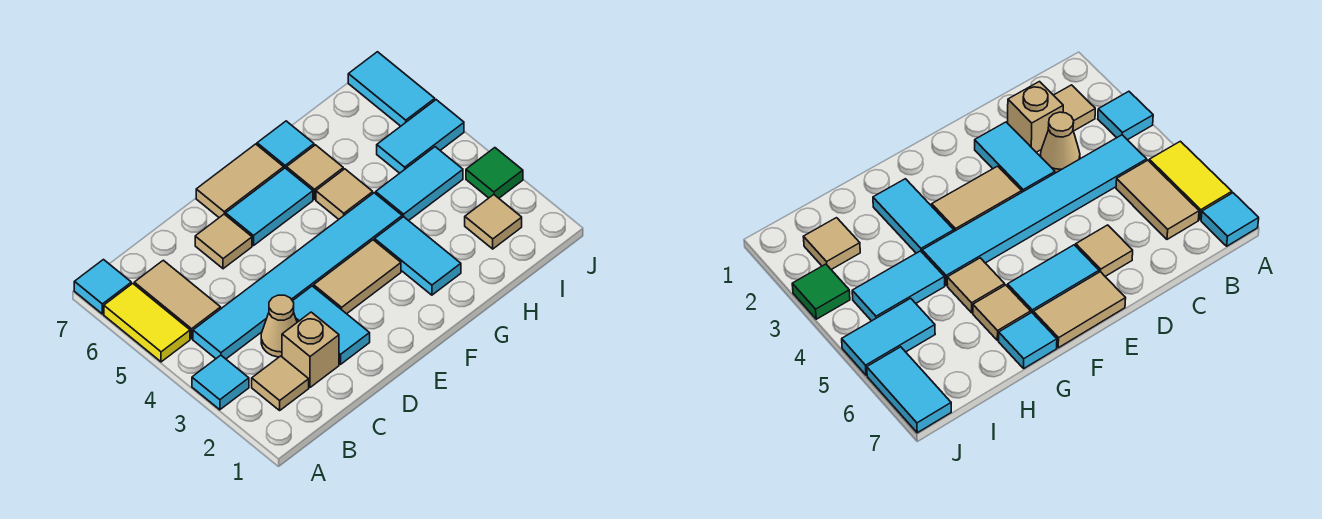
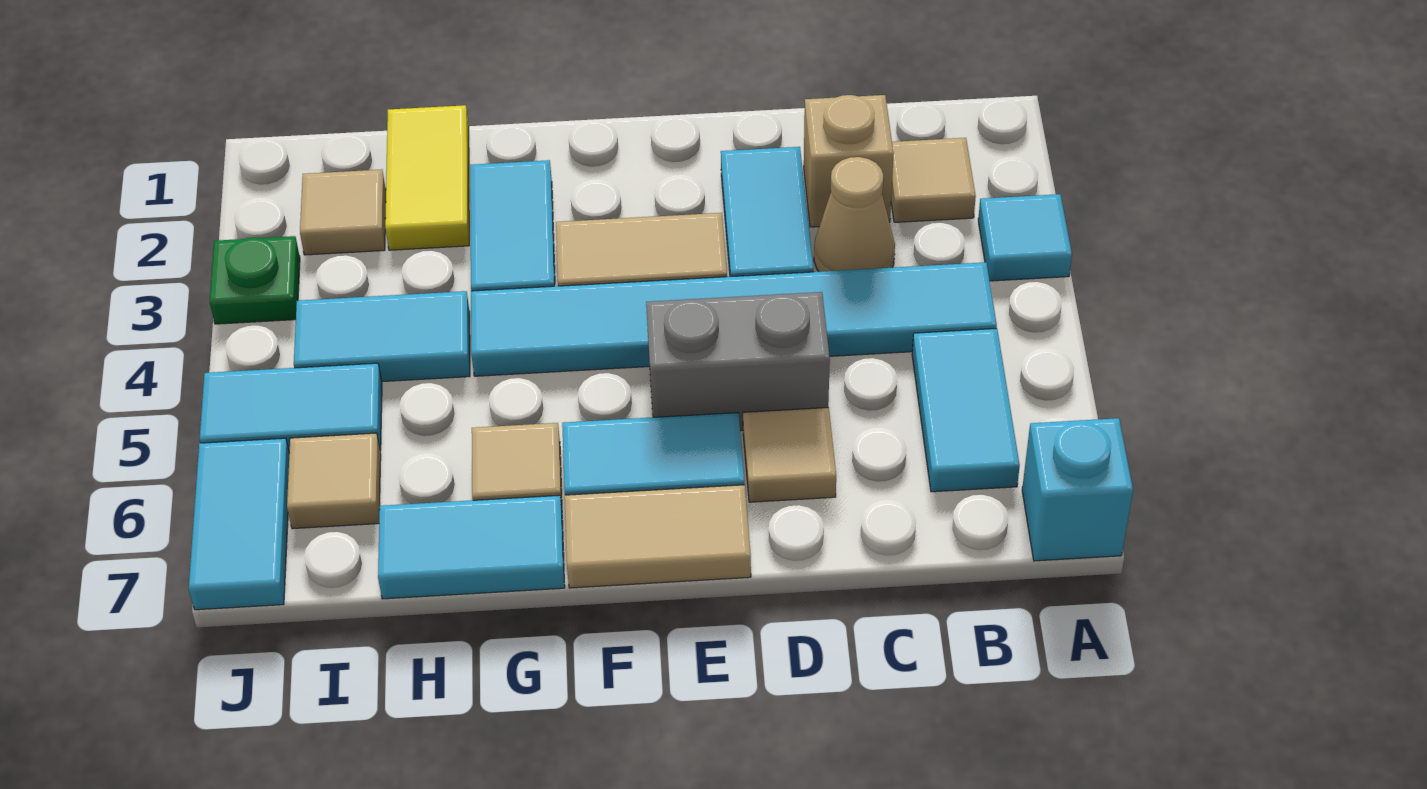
yellow 1x2 tile [104,284,190,362] -> yellow 1x2 tile moved to [385,105,469,250]
cyan 1x1 tile [74,260,131,314] -> cyan 1x1 brick [1022,418,1133,561]
tan 1x2 tile [134,260,221,339] -> cyan 1x2 tile [912,328,1020,492]
none -> grey 1x2 brick [646,292,830,431]
tan 1x1 tile [316,169,373,219] -> tan 1x1 tile moved to [287,433,381,529]
cyan 1x1 tile [257,121,314,169] -> cyan 1x2 tile [378,495,565,599]
green 1x1 tile [466,148,523,198] -> green 1x1 plate [210,236,300,324]

